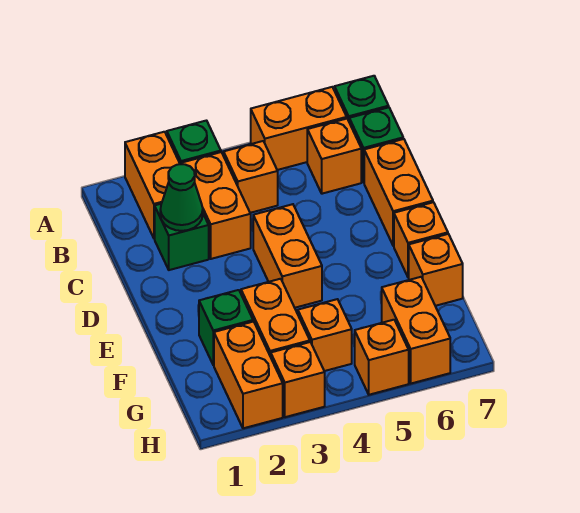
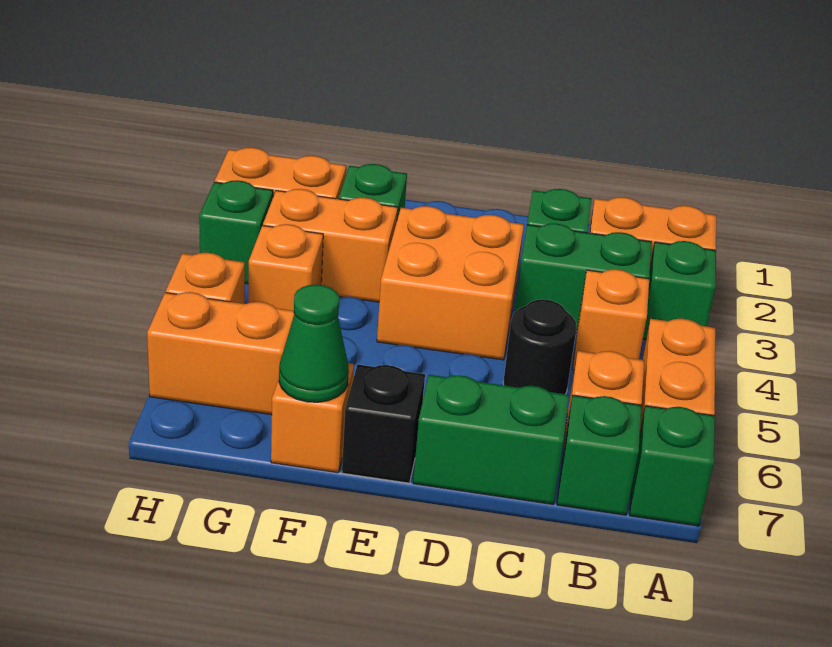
orange 1x2 brick [182,152,251,259] -> green 1x2 brick [515,223,652,330]
green 1x1 cone [160,164,203,231] -> green 1x1 cone moved to [279,284,349,402]
none -> black 1x1 round brick [503,299,577,394]
orange 1x2 brick [364,139,433,246] -> green 1x2 brick [413,375,569,504]
orange 1x2 brick [253,204,322,308] -> orange 2x2 brick [377,206,524,360]
orange 1x1 brick [394,202,448,277] -> black 1x1 brick [342,365,425,483]
orange 1x1 brick [271,342,325,417] -> green 1x1 brick [199,180,273,284]

